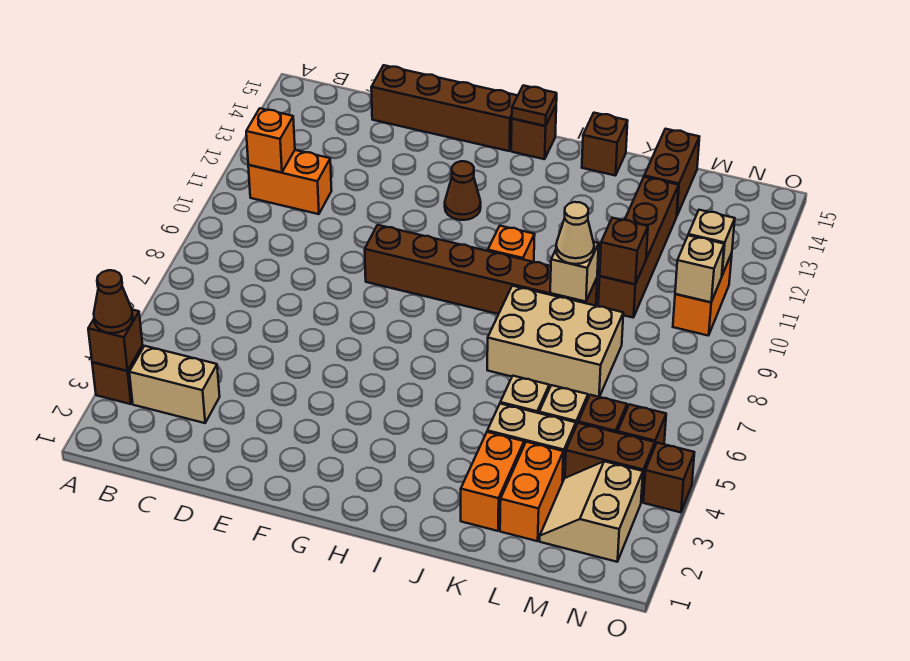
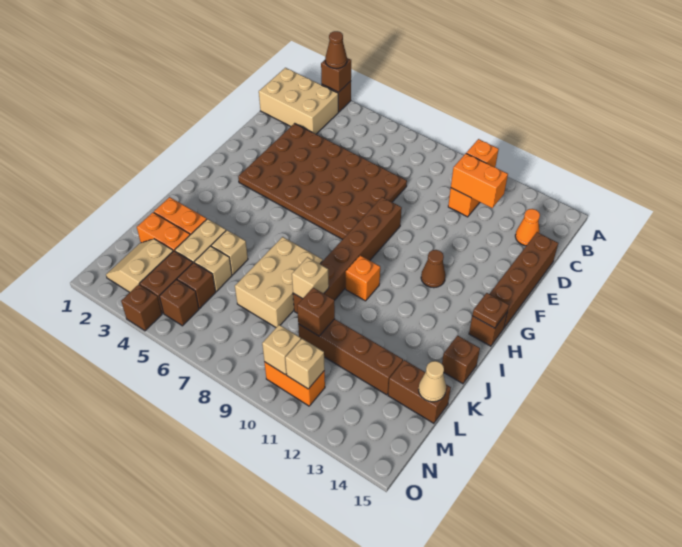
tan 1x2 brick [129,346,220,423] -> tan 2x3 brick [259,68,338,134]
none -> orange 1x2 brick [451,154,508,208]
none -> orange 1x1 cone [515,209,540,246]
none -> brown 4x6 plate [238,123,407,240]
tan 1x1 cone [556,202,594,264] -> tan 1x1 cone moved to [419,361,446,402]
tan 2x2 slope [540,461,643,562] -> tan 2x2 slope turned to [106,239,173,292]

